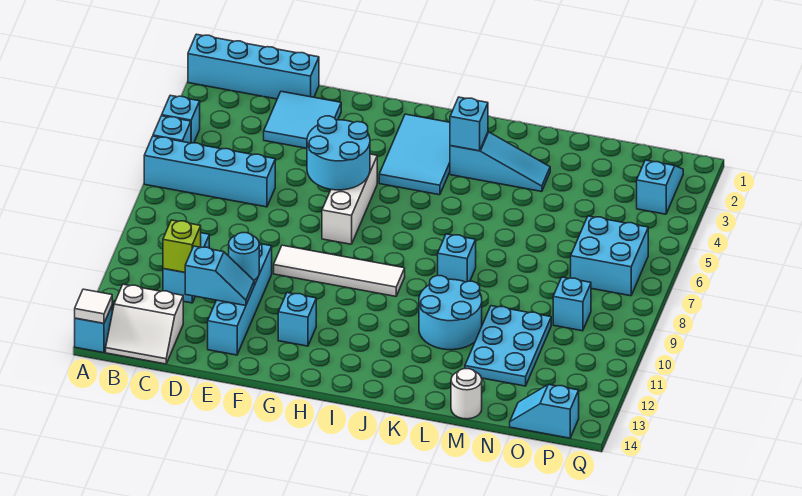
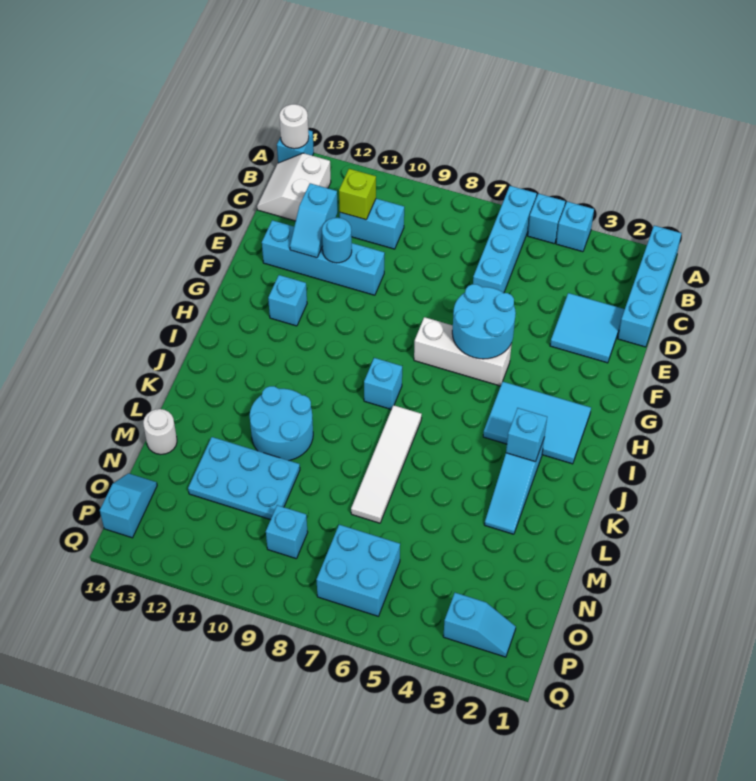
white 1x1 tile [75,289,112,323] -> white 1x1 round brick [279,104,309,149]
white 1x4 tile [274,245,405,296] -> white 1x4 tile moved to [351,405,422,523]
cyan 1x1 brick [438,234,476,282] -> cyan 1x1 brick moved to [364,358,402,409]

